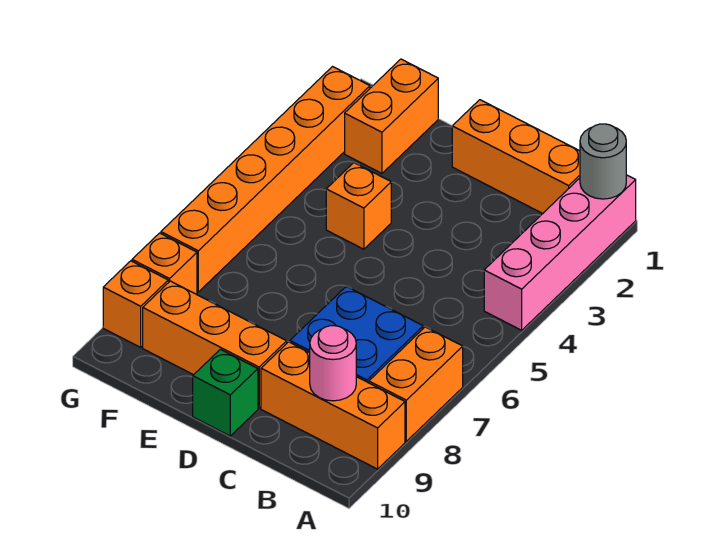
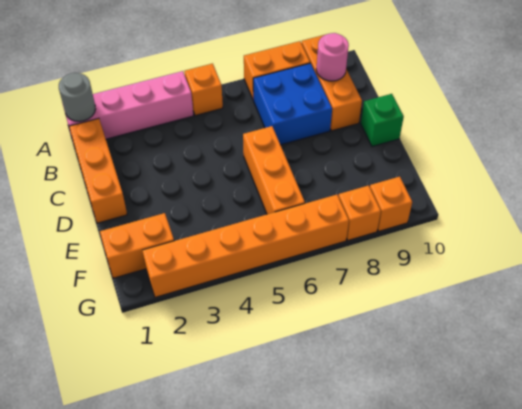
orange 1x3 brick [143,281,287,408] -> orange 1x3 brick moved to [243,126,305,214]
orange 1x1 brick [326,163,391,249] -> orange 1x1 brick moved to [185,64,223,116]

